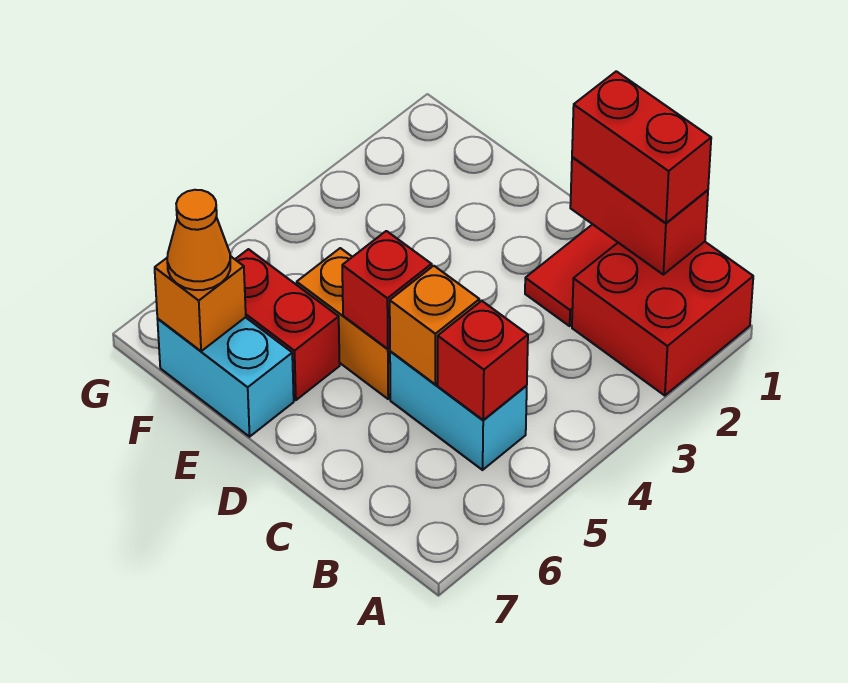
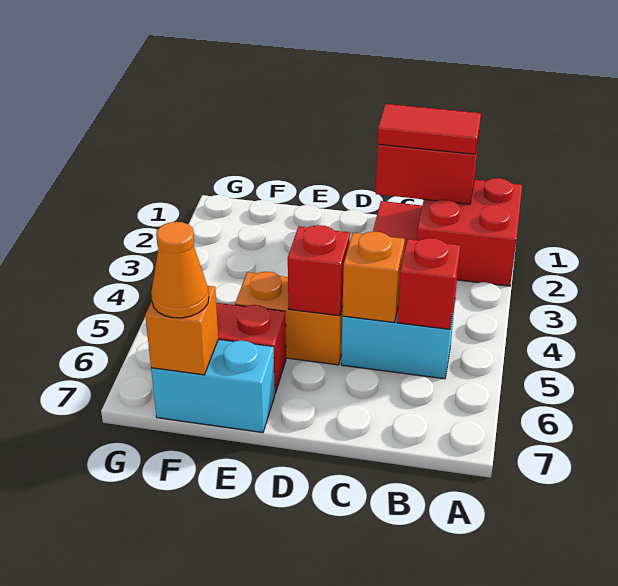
red 1x2 brick [572,71,711,223] -> red 1x2 tile [378,104,481,154]

